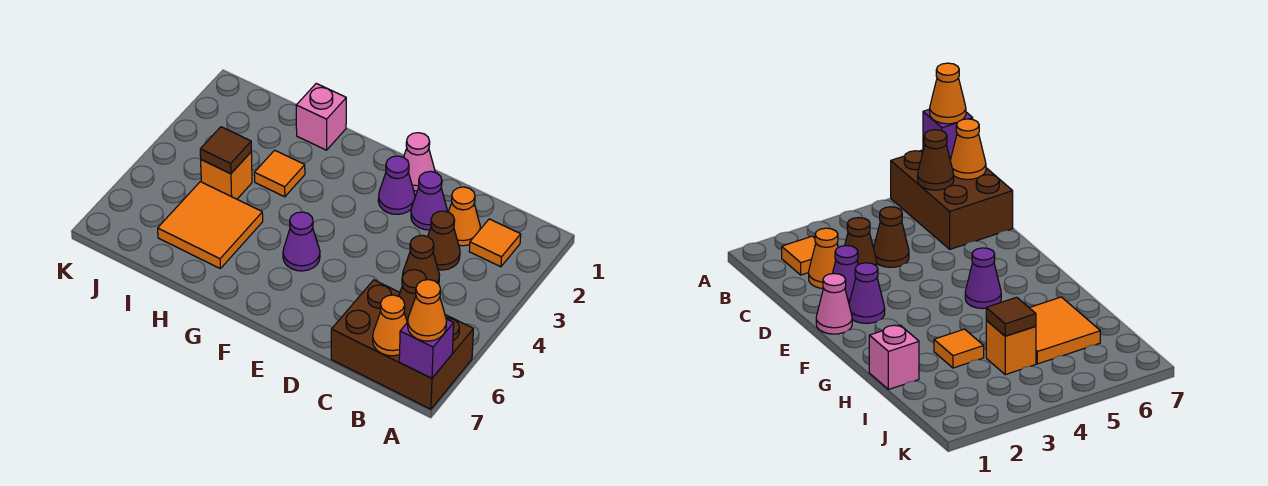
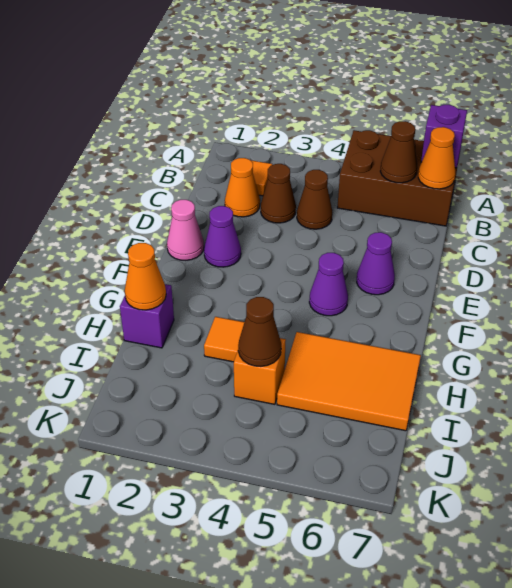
brown 2x3 brick [331,280,473,409] -> brown 2x3 brick turned to [337,130,459,226]
orange 1x1 cone [408,280,447,341] -> orange 1x1 cone moved to [125,243,166,310]
purple 1x1 cone [411,171,448,230] -> purple 1x1 cone moved to [357,232,395,295]
pink 1x1 brick [296,83,346,150] -> purple 1x1 brick [120,284,174,348]
orange 2x2 tile [158,182,263,268] -> orange 2x3 tile [277,332,421,431]
brown 1x1 tile [200,127,251,174] -> brown 1x1 cone [238,297,281,366]

